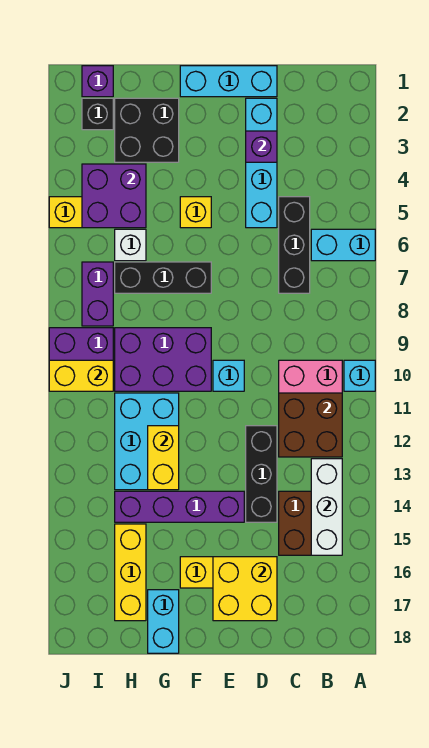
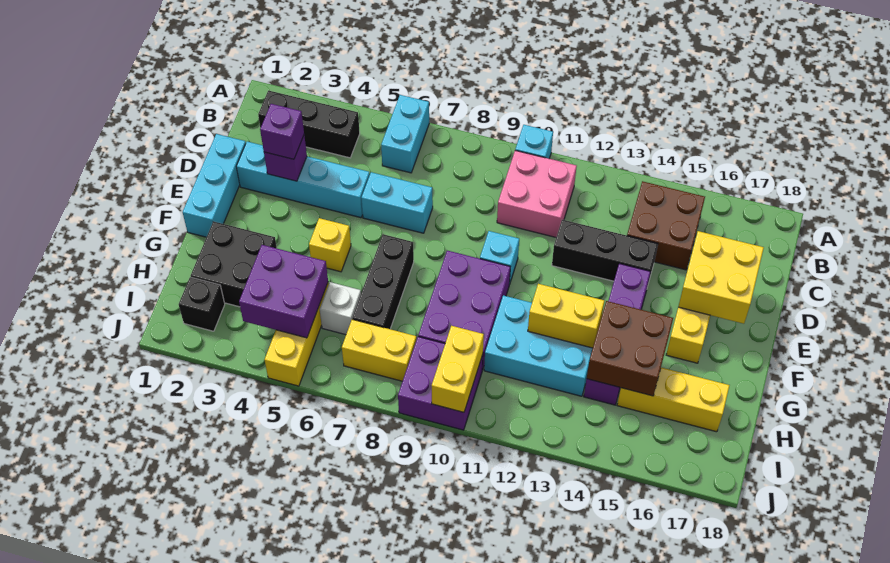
brown 2x2 brick [279,393,342,457] -> brown 2x2 brick moved to [587,301,673,396]
white 1x3 brick [311,459,342,555] -> none
black 1x3 brick [279,197,310,293] -> black 1x3 brick moved to [258,90,360,158]
cyan 1x2 brick [148,590,179,653] -> cyan 1x2 brick moved to [361,172,433,233]
purple 1x1 brick [82,66,113,97] -> purple 1x1 brick moved to [260,104,304,159]
purple 1x2 brick [82,262,113,326] -> yellow 1x2 brick [342,319,416,381]

